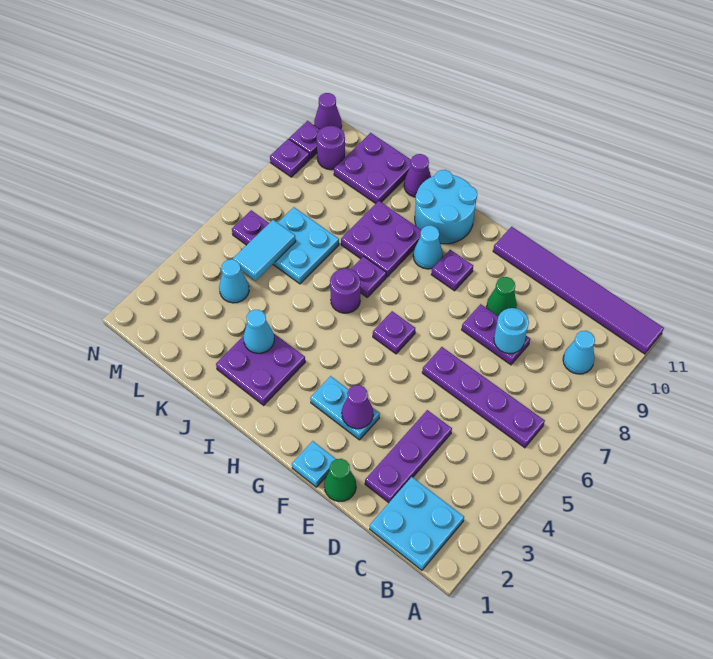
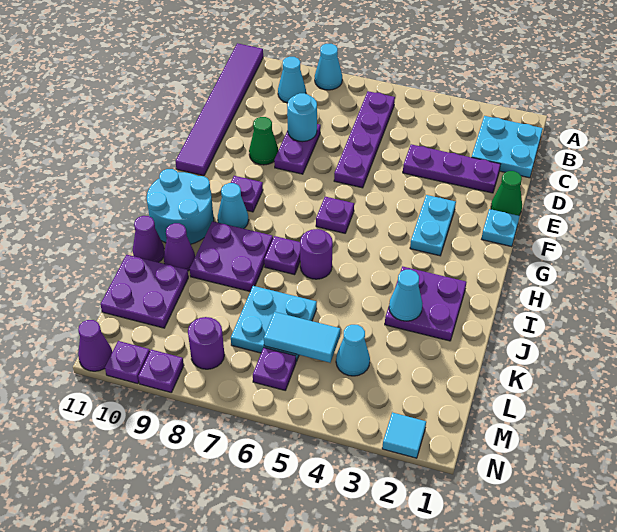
none -> cyan 1x1 cone [315,44,342,90]
purple 1x1 cone [342,385,373,429] -> purple 1x1 cone moved to [164,223,195,271]
purple 1x1 round brick [317,126,345,170] -> purple 1x1 round brick moved to [188,317,224,369]
none -> cyan 1x1 tile [382,412,426,458]

